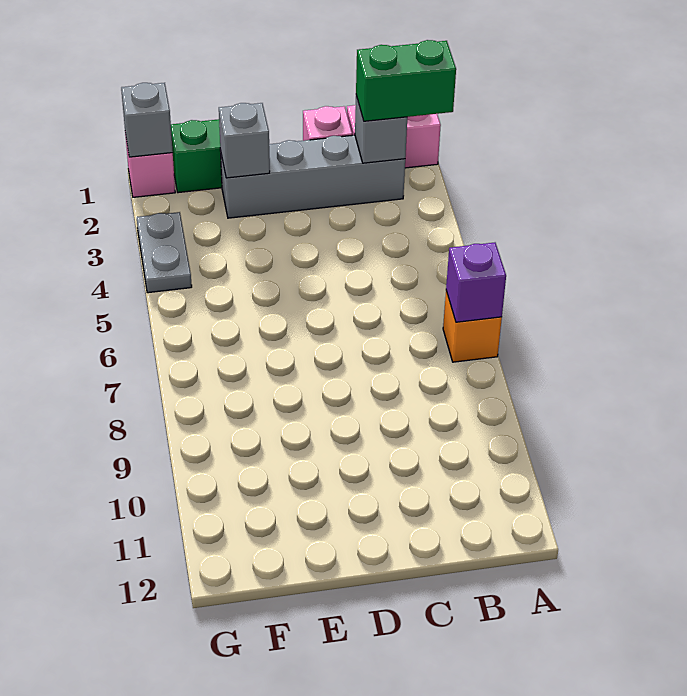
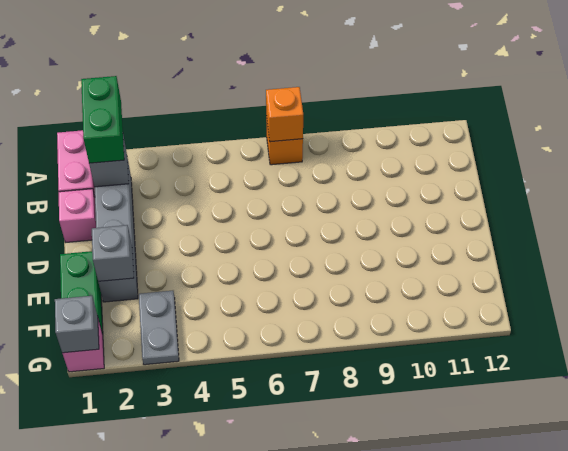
purple 1x1 brick [446,243,506,322] -> orange 1x1 brick [266,87,303,142]
grey 1x2 plate [137,212,192,293] -> grey 1x2 plate turned to [139,291,179,365]

